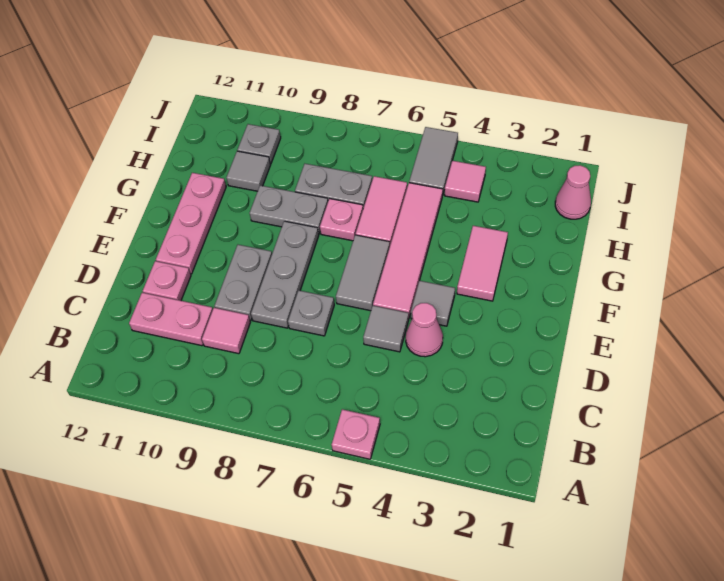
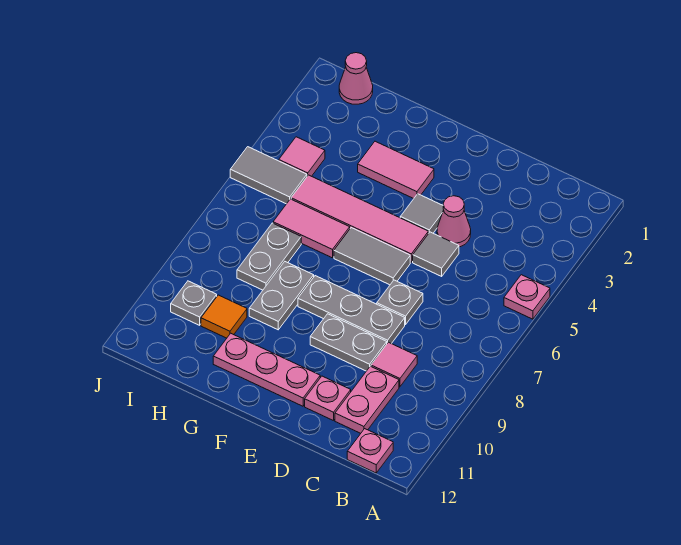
pink 1x1 plate [320,199,363,241] -> pink 1x1 plate moved to [347,429,393,473]
grey 1x1 tile [226,151,270,191] -> orange 1x1 tile [201,295,247,338]

